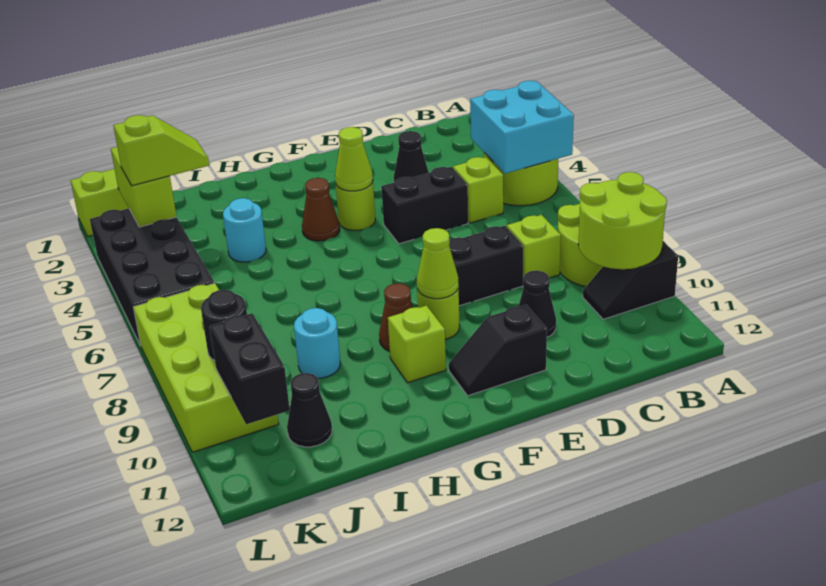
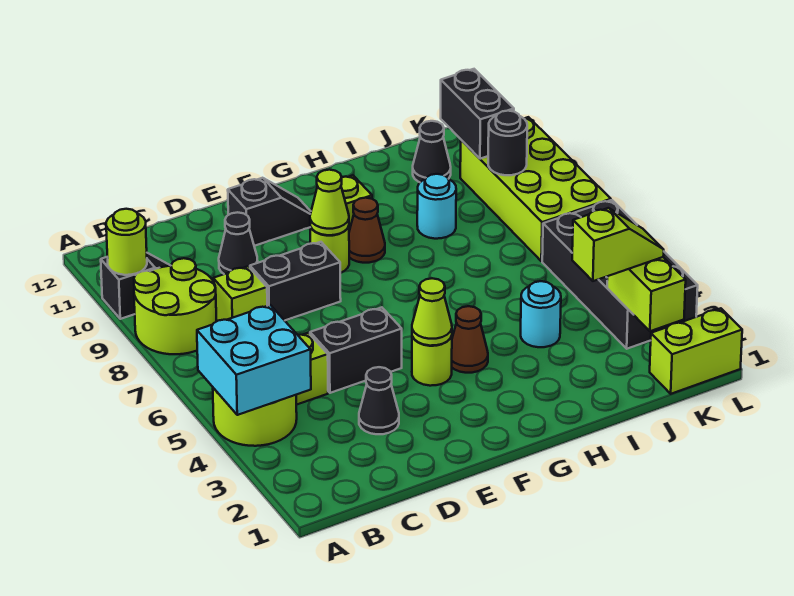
lime 2x2 round brick [578,172,667,269] -> lime 1x1 round brick [106,209,147,275]
lime 1x2 slope [113,115,209,186] -> lime 1x2 slope turned to [572,208,664,281]

